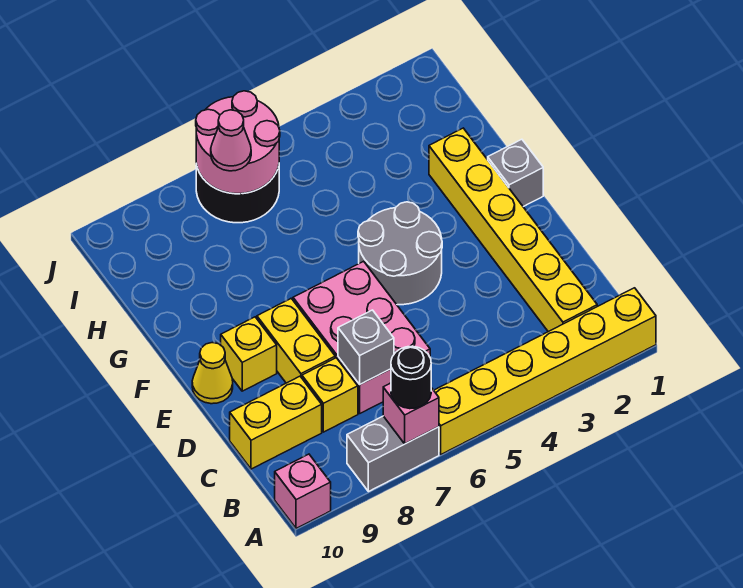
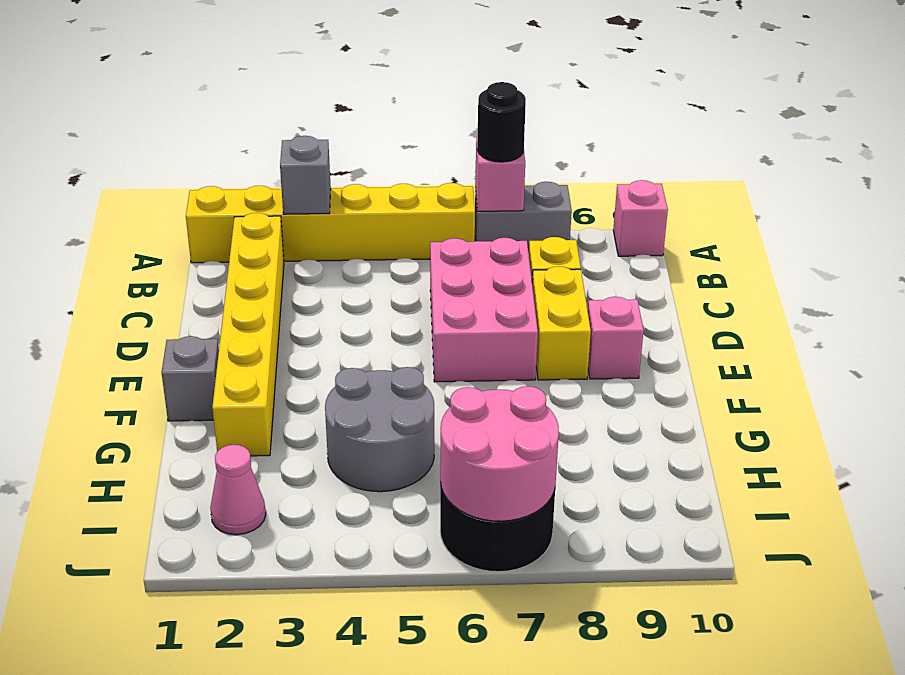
grey 1x1 brick [338,310,394,384] -> grey 1x1 brick moved to [280,136,331,214]
yellow 1x2 brick [230,376,322,469] -> none
grey 2x2 round brick [358,202,442,305] -> grey 2x2 round brick moved to [325,367,434,492]
yellow 1x1 brick [221,317,277,391] -> pink 1x1 brick [588,297,644,379]
yellow 1x1 cone [192,343,233,404] -> none
pink 1x1 cone [211,110,251,171] -> pink 1x1 cone moved to [210,445,266,535]

